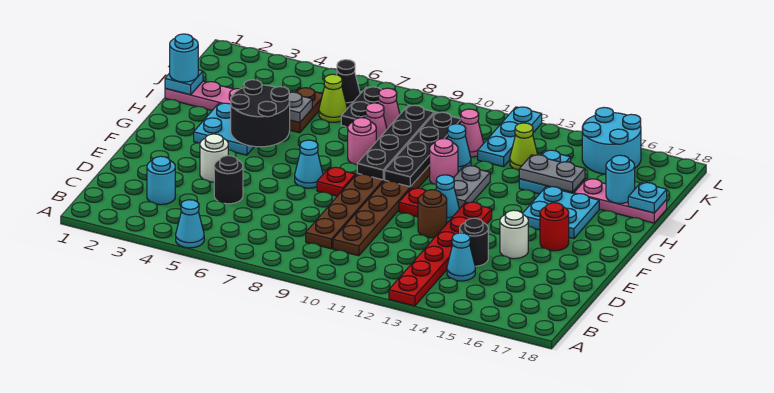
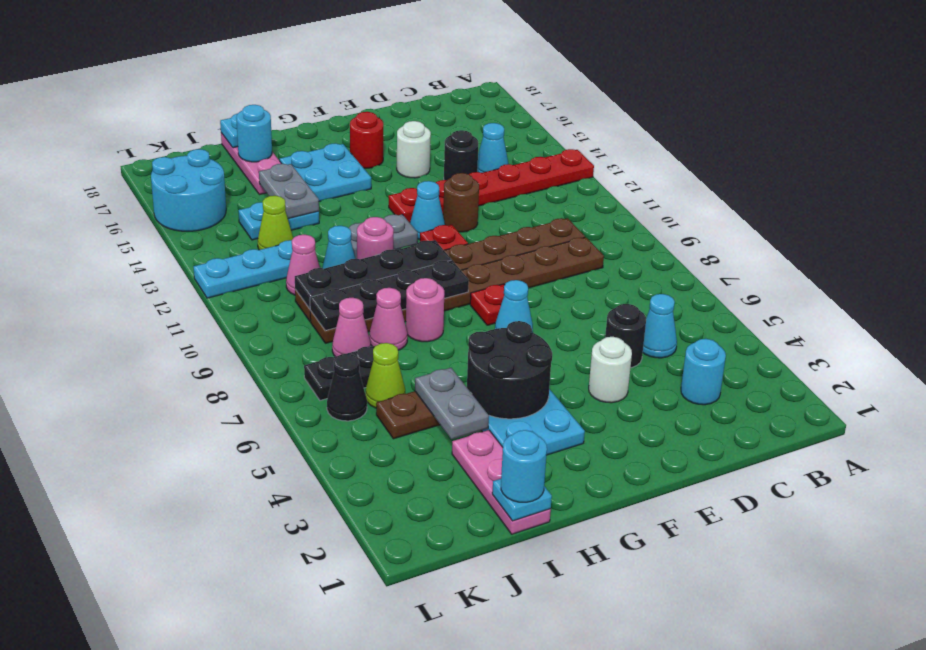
cyan 1x1 cone [176,200,204,248] -> cyan 1x1 cone moved to [643,294,677,358]

